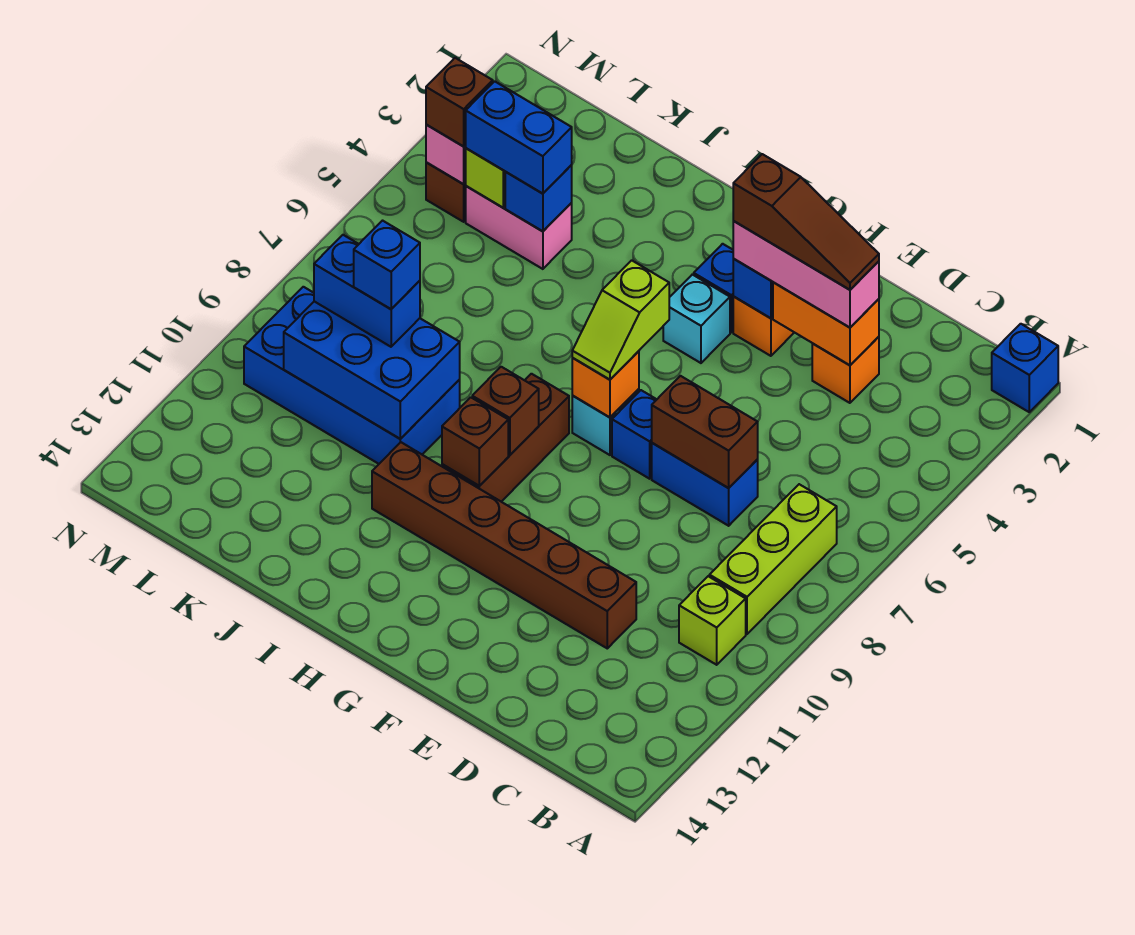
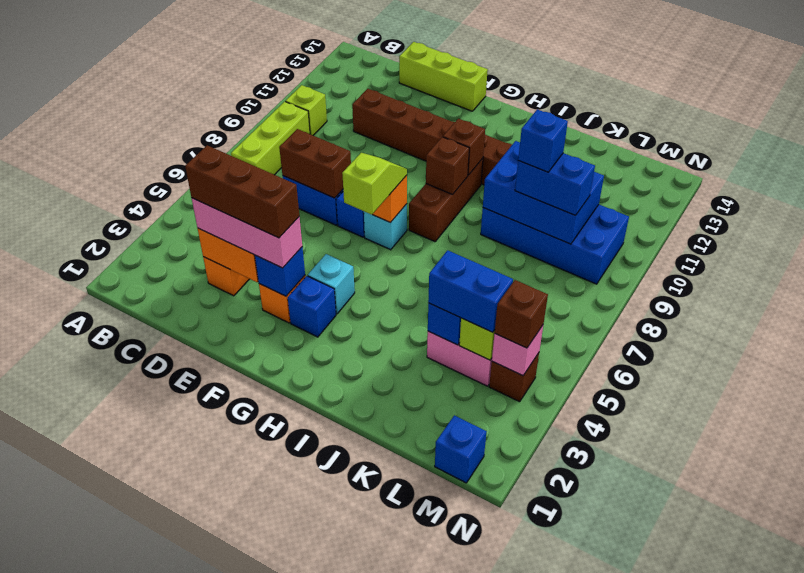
blue 1x1 brick [992,324,1058,412] -> blue 1x1 brick moved to [435,415,486,483]
brown 1x3 slope [733,154,879,290] -> brown 1x3 brick [185,145,299,238]
none -> lime 1x3 brick [399,42,488,111]

